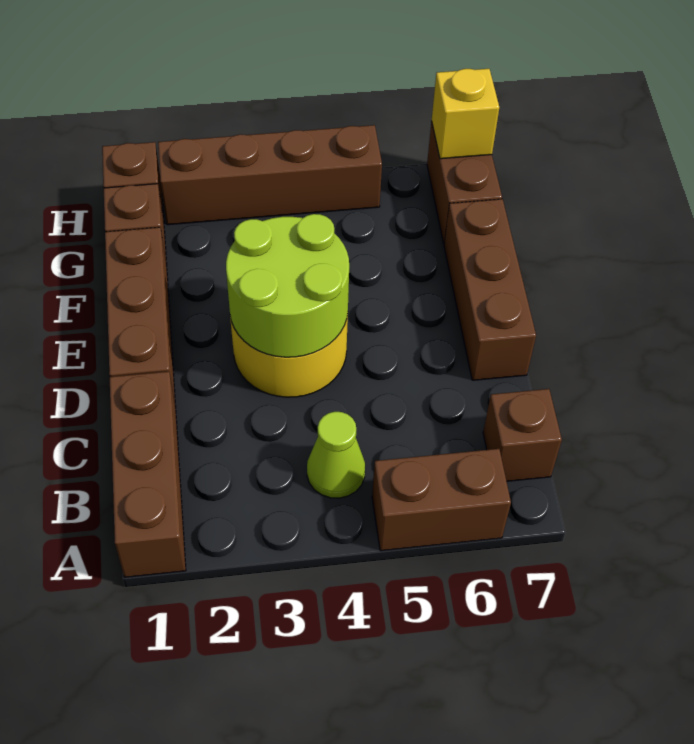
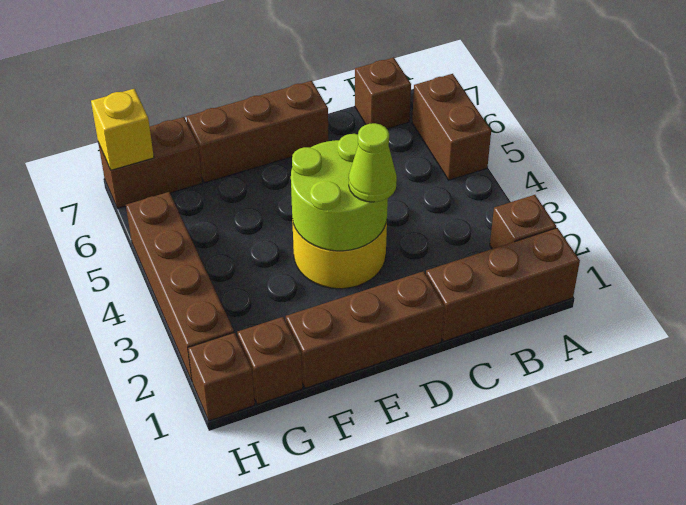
none -> brown 1x1 brick [490,195,556,249]
lime 1x1 cone [307,412,365,498] -> lime 1x1 cone moved to [349,123,397,202]

